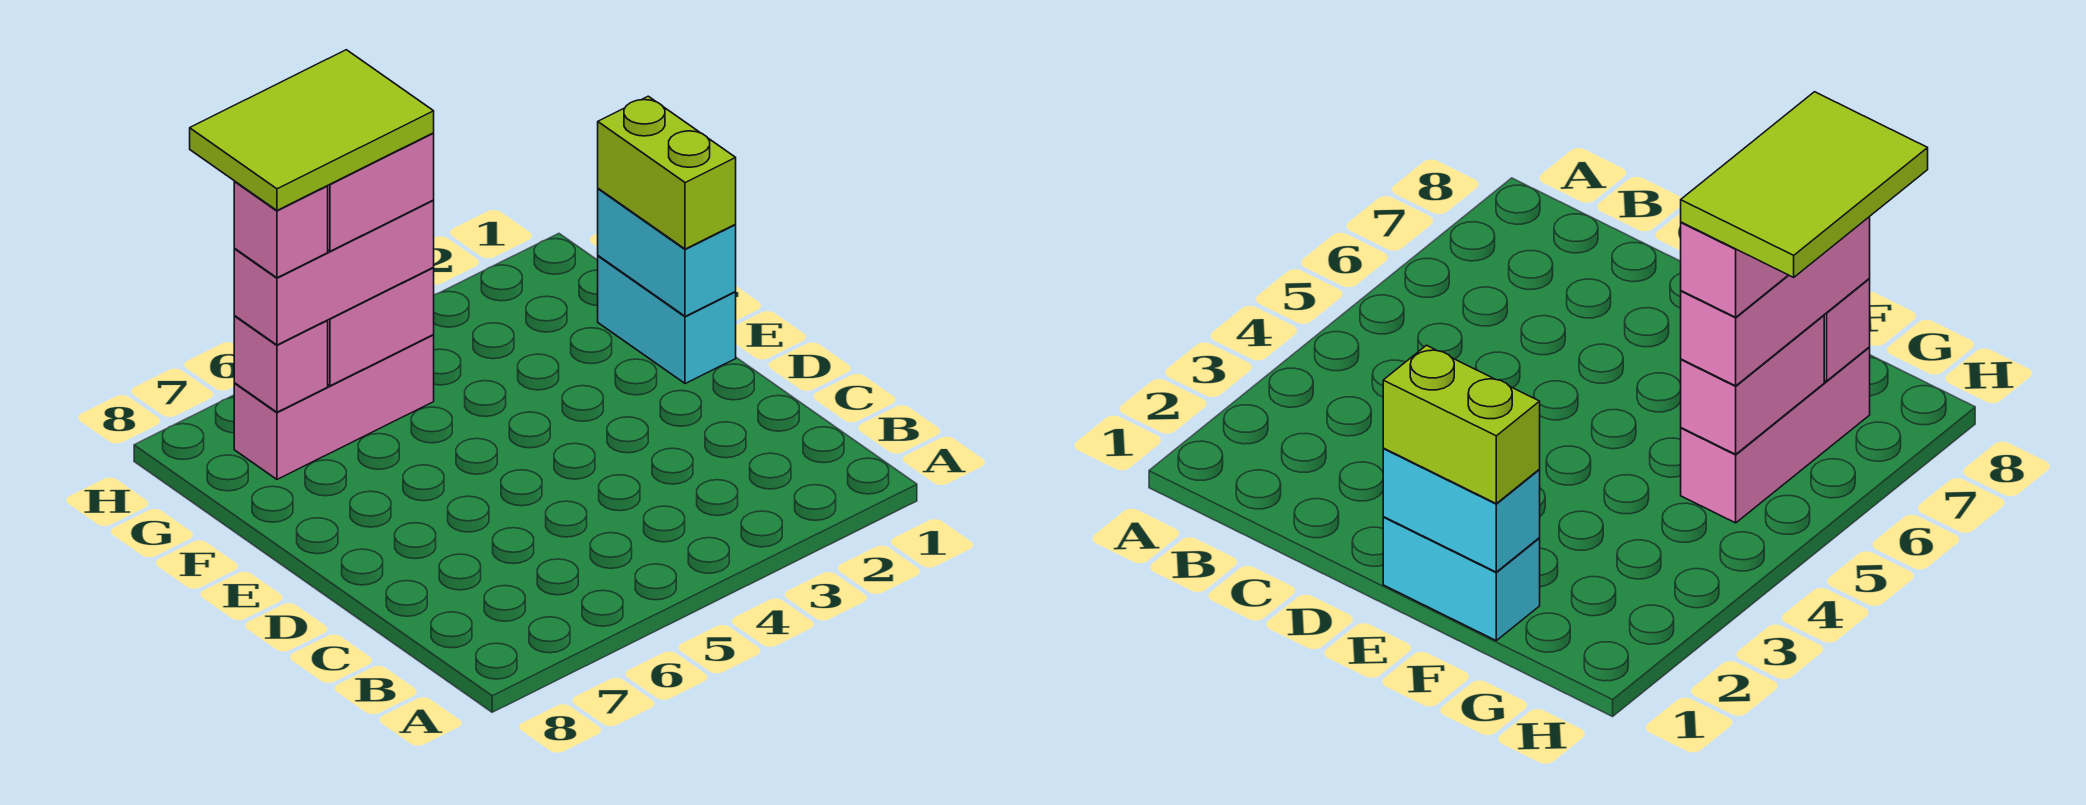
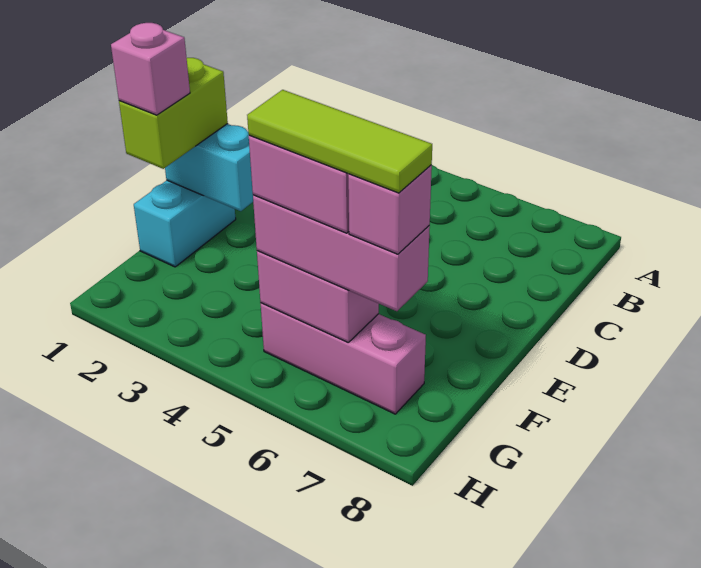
cyan 1x2 brick [598,189,736,316] -> cyan 1x2 brick turned to [165,124,253,211]
lime 2x3 tile [190,50,434,210] -> lime 1x3 tile [247,90,432,193]
pink 1x1 brick [234,316,328,412] -> pink 1x1 brick moved to [111,23,190,115]

